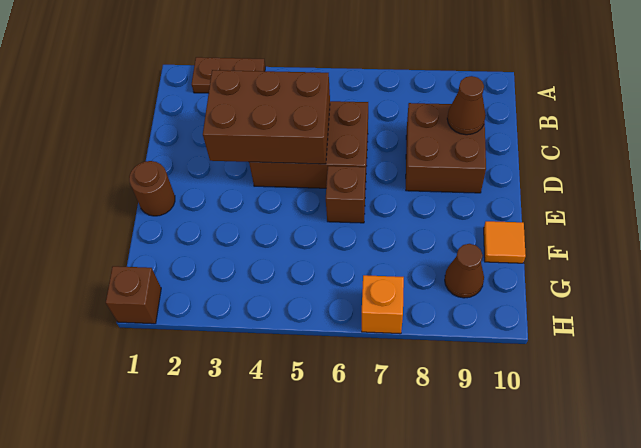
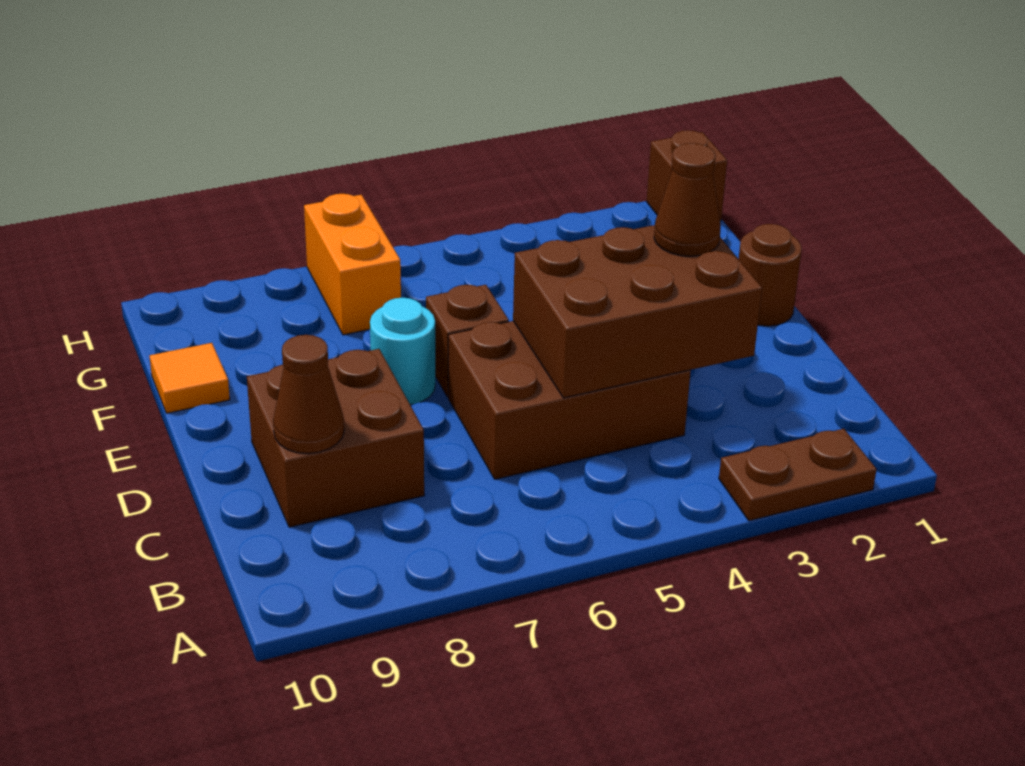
none -> cyan 1x1 round brick [370,298,435,405]
brown 1x1 cone [445,244,484,298] -> brown 1x1 cone moved to [654,143,721,256]
orange 1x1 brick [362,275,404,334] -> orange 1x2 brick [304,194,401,335]

